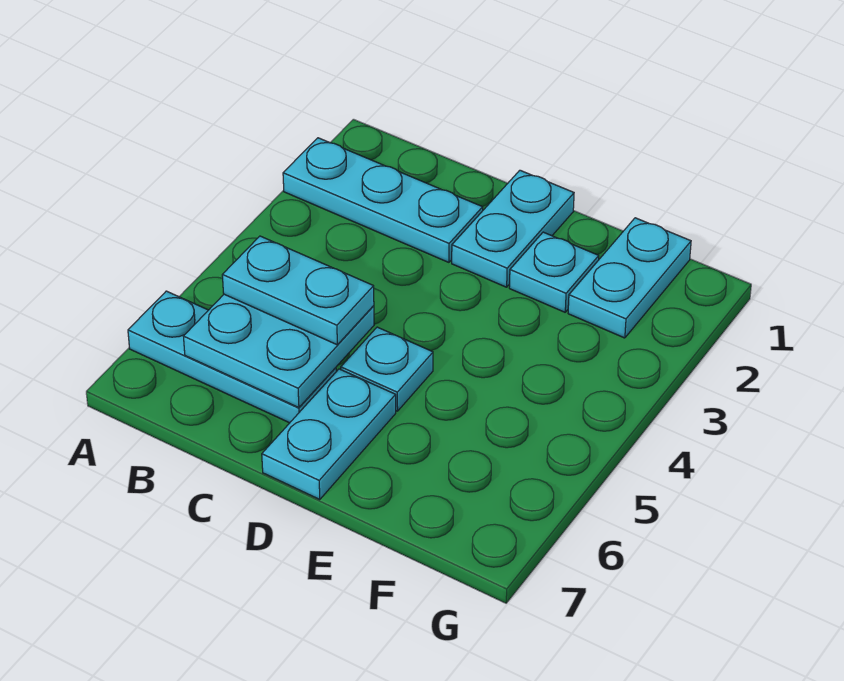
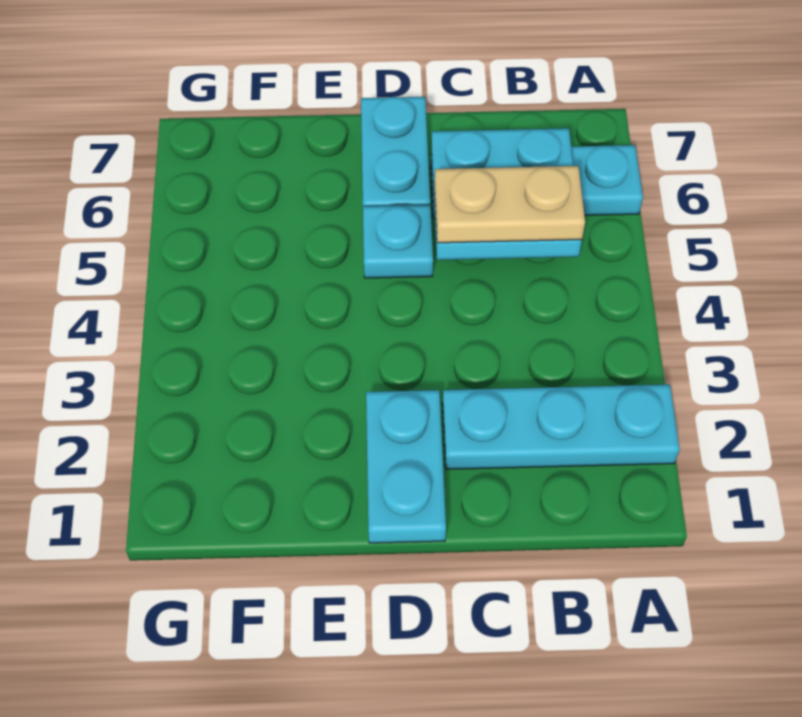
cyan 1x2 plate [222,236,374,345] -> tan 1x2 plate [435,166,585,243]
cyan 1x1 plate [509,232,599,312] -> none
cyan 1x2 plate [568,218,691,338] -> none

